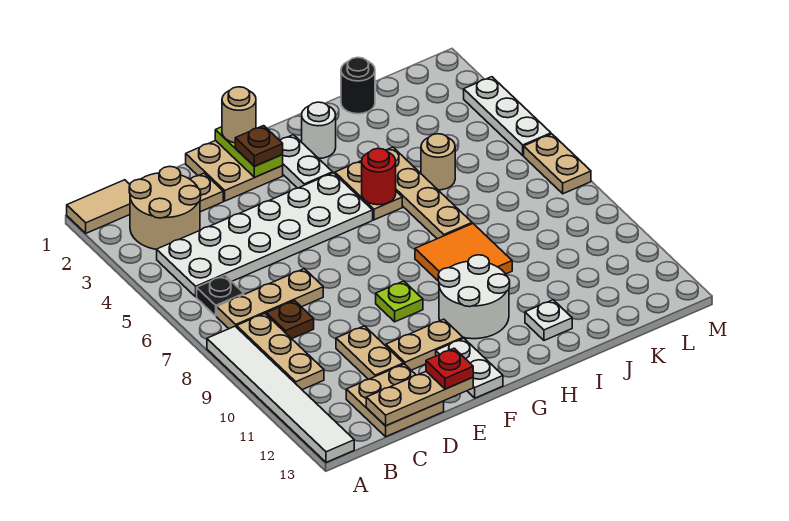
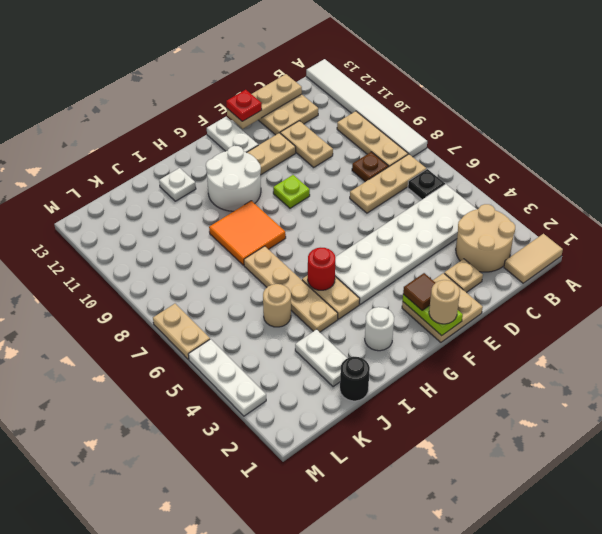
brown 1x1 plate [235,126,283,166] -> brown 1x1 tile [403,273,435,310]
white 1x2 plate [280,135,333,188] -> white 1x2 plate moved to [295,329,347,387]

